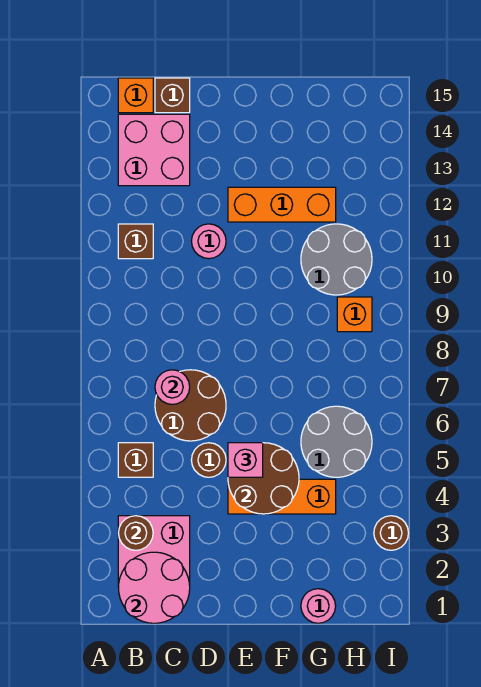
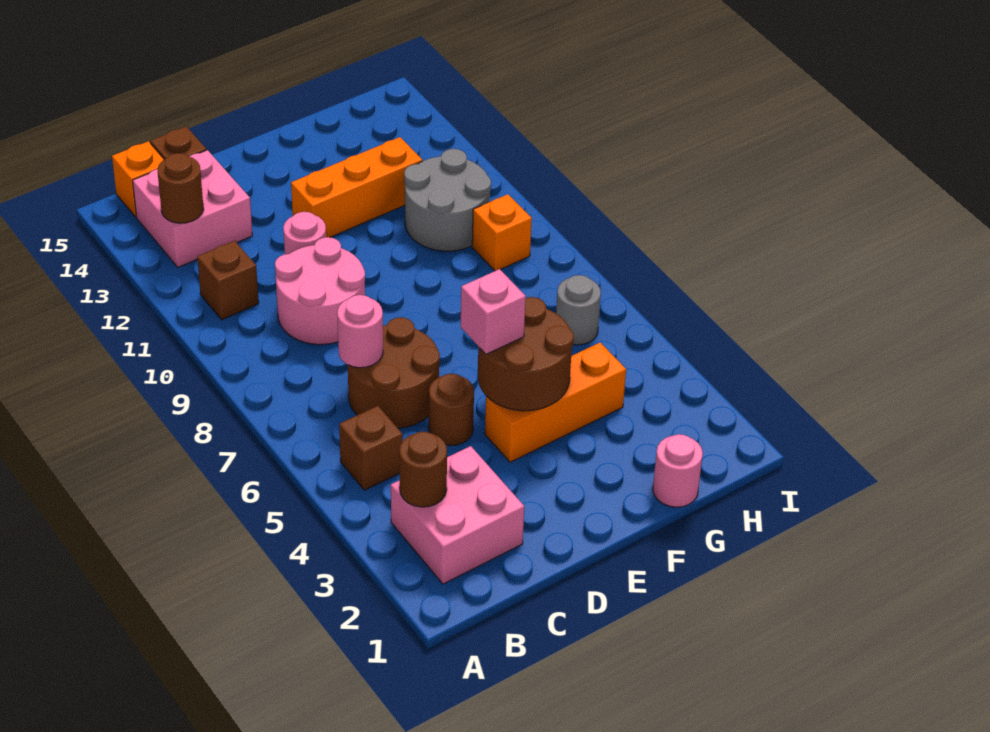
pink 2x2 round brick [119,552,190,623] -> pink 2x2 round brick moved to [275,237,365,345]
grey 2x2 round brick [301,406,372,477] -> grey 1x1 round brick [556,275,601,345]
brown 1x1 round brick [374,516,408,550] -> brown 1x1 round brick moved to [157,153,204,223]

